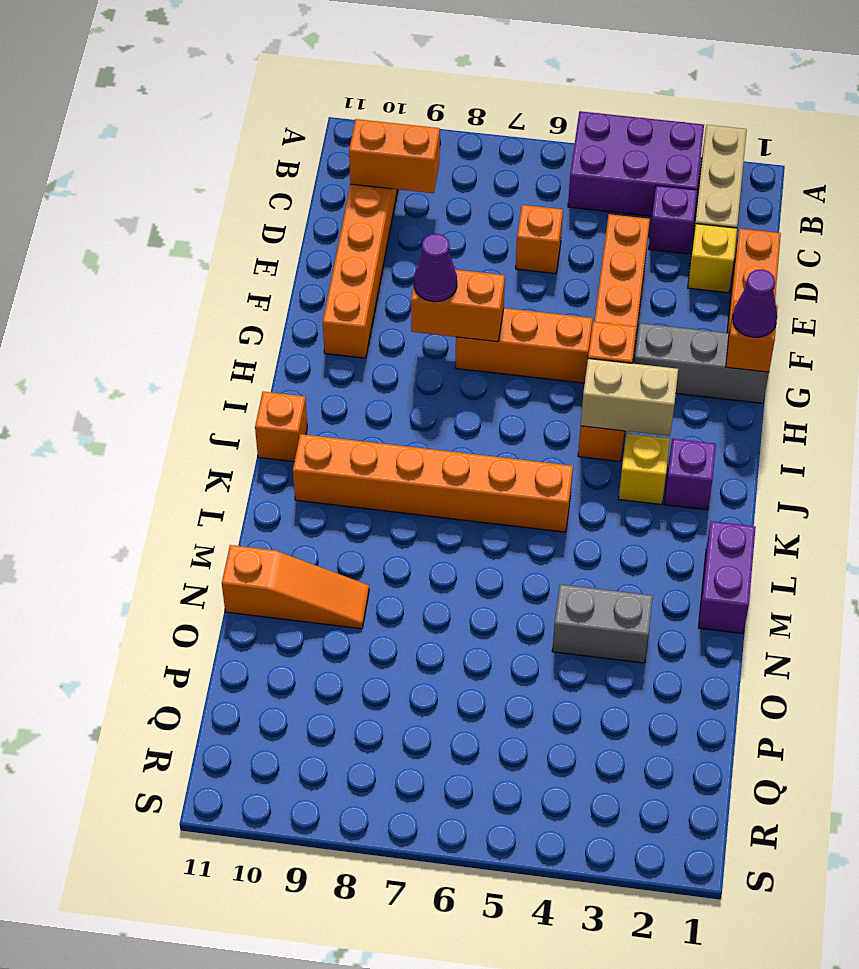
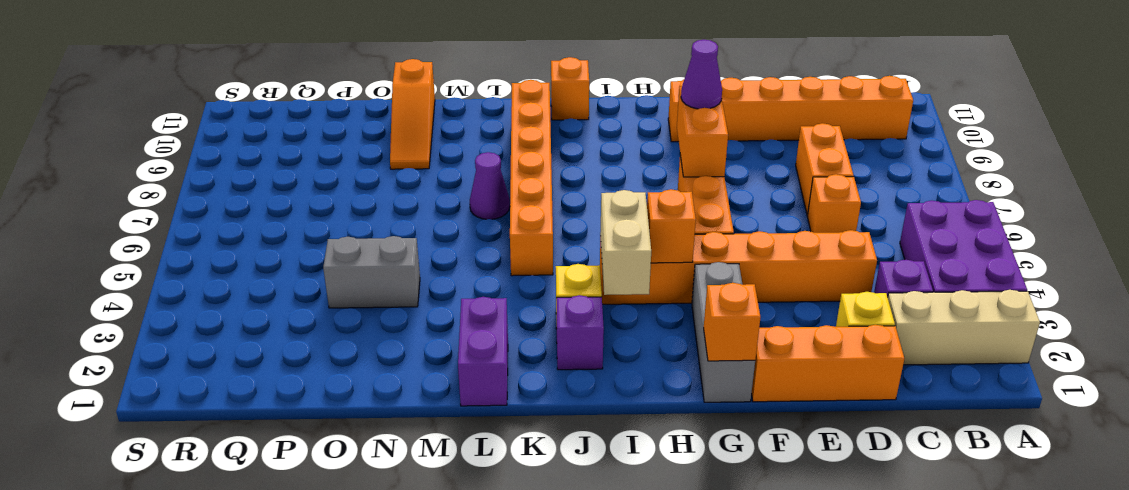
orange 1x2 brick [349,119,440,193] -> orange 1x2 brick moved to [796,123,854,216]
purple 1x1 cone [733,269,777,337] -> purple 1x1 cone moved to [470,152,510,219]
purple 1x2 brick [698,521,756,634] -> purple 1x2 brick turned to [458,297,508,406]
grey 1x2 brick [552,584,653,663] -> grey 1x2 brick turned to [323,236,420,308]

